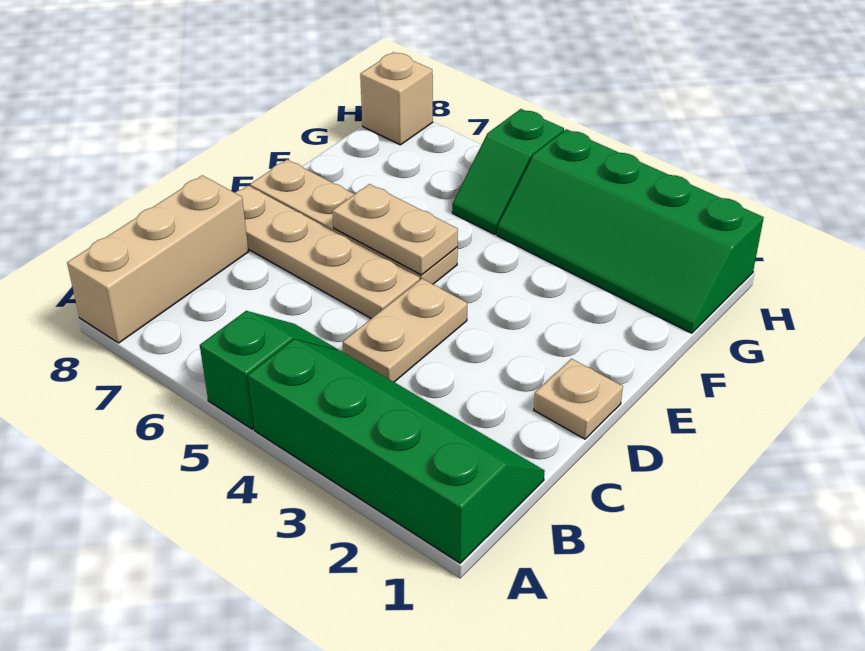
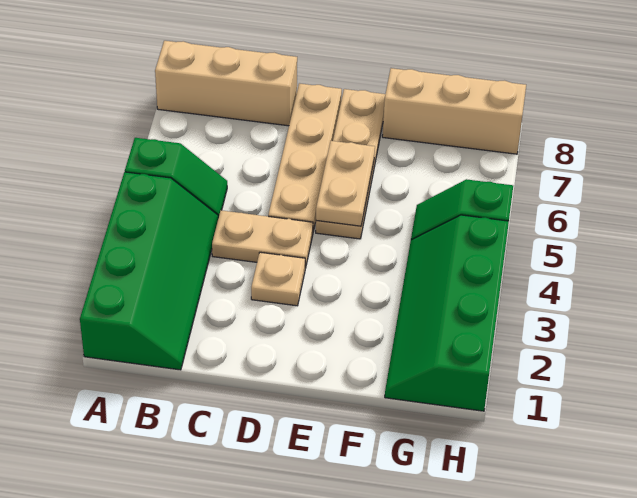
tan 1x1 plate [534,359,623,439] -> tan 1x1 plate moved to [251,252,305,306]
tan 1x1 brick [360,52,433,145] -> tan 1x3 brick [382,68,526,154]

